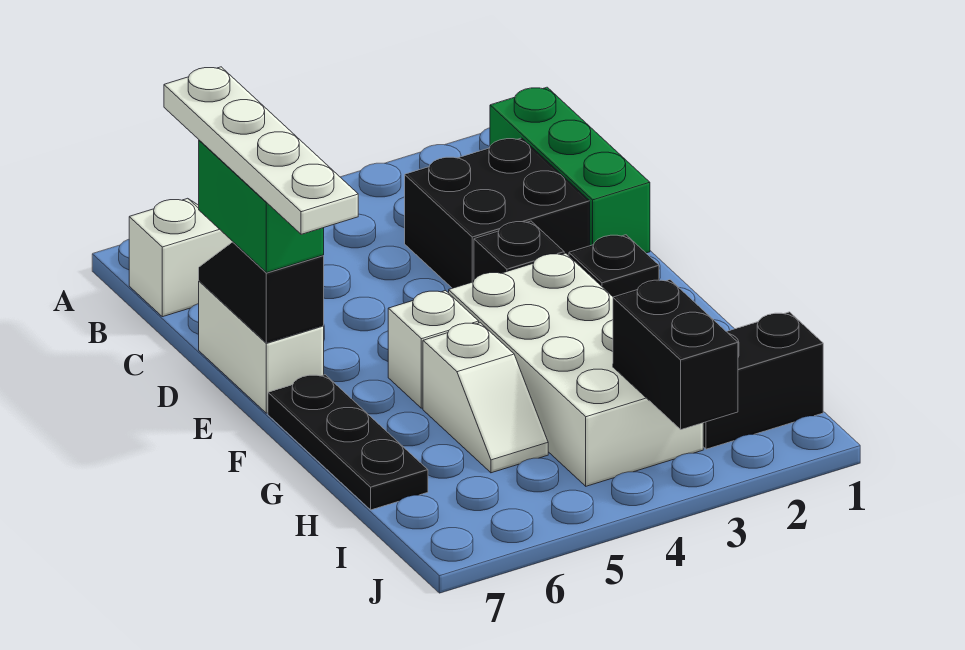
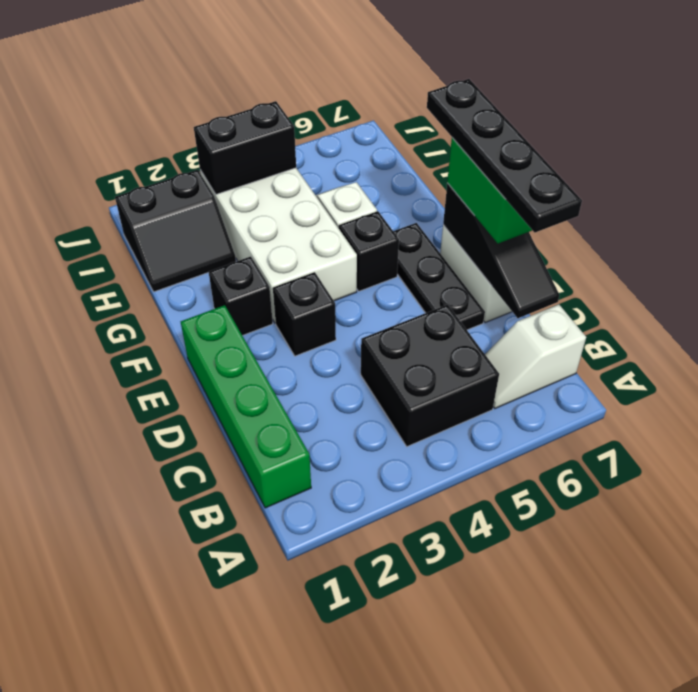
green 1x3 brick [490,87,650,253] -> green 1x4 brick [181,305,311,508]
black 2x2 brick [405,138,590,288] -> black 2x2 brick moved to [361,305,499,447]
white 1x4 plate [164,67,358,234] -> black 1x4 plate [427,79,582,232]
black 1x2 slope [199,242,324,343] -> black 1x3 slope [443,183,559,318]
white 1x1 brick [388,291,479,408] -> black 1x1 brick [339,211,399,291]
black 1x3 plate [268,375,428,510] -> black 1x3 plate moved to [393,223,485,330]
black 1x2 brick [613,280,738,430] -> black 1x2 brick turned to [194,101,296,194]

